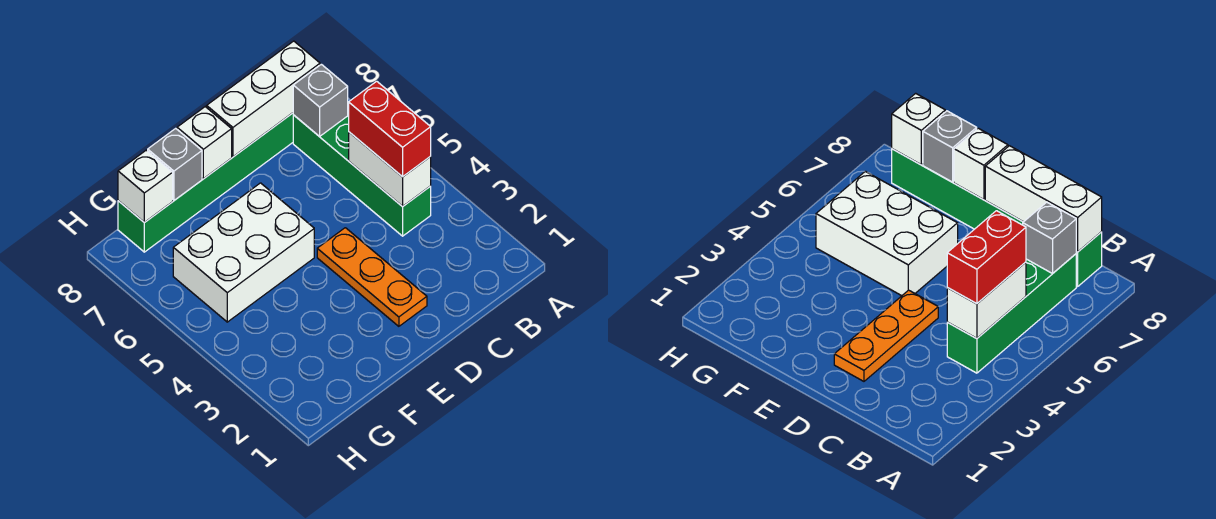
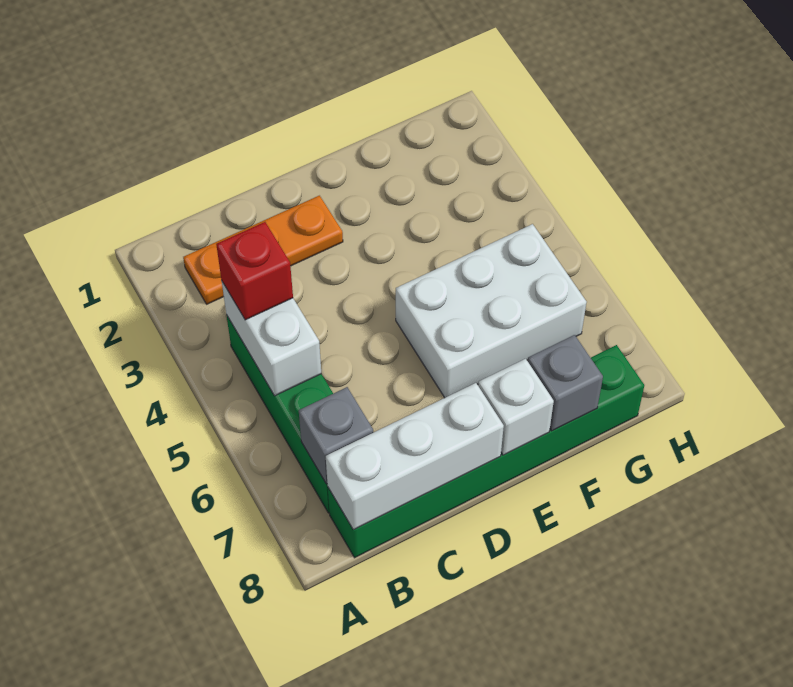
red 1x2 brick [349,81,431,177] -> red 1x1 brick [216,222,293,320]
orange 1x3 plate [317,228,427,326] -> orange 1x3 plate turned to [183,196,343,304]
white 1x1 brick [118,150,173,223] -> none

